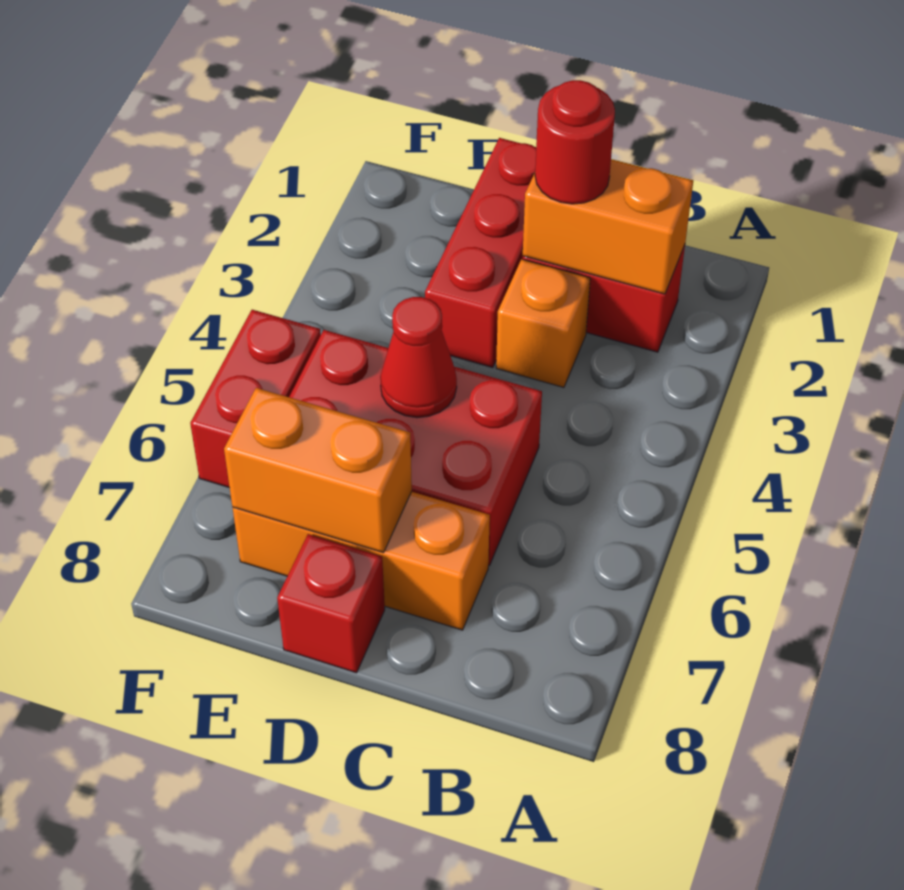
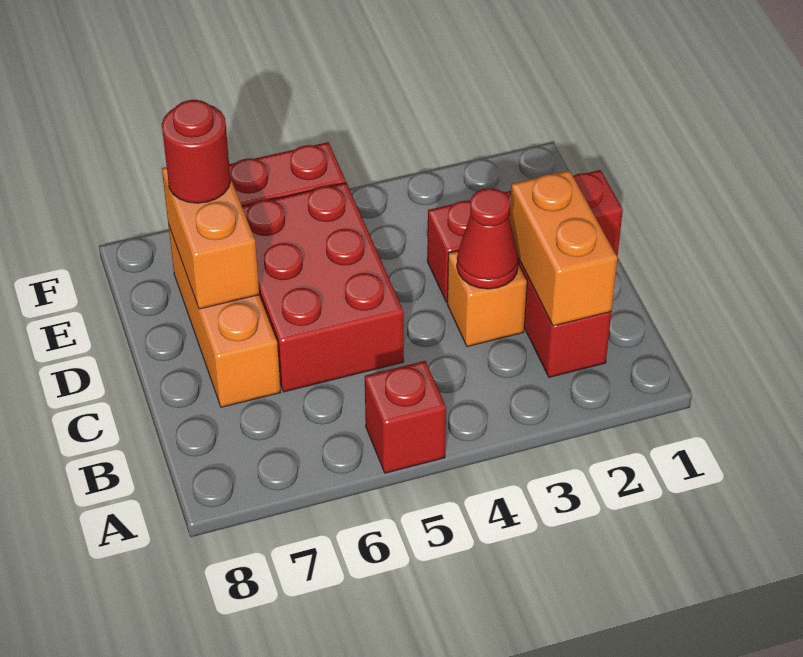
red 1x1 round brick [535,80,615,204] -> red 1x1 round brick moved to [162,100,230,203]
red 1x1 cone [380,297,457,418] -> red 1x1 cone moved to [457,188,519,289]
red 1x1 brick [277,534,385,673] -> red 1x1 brick moved to [365,361,446,473]

